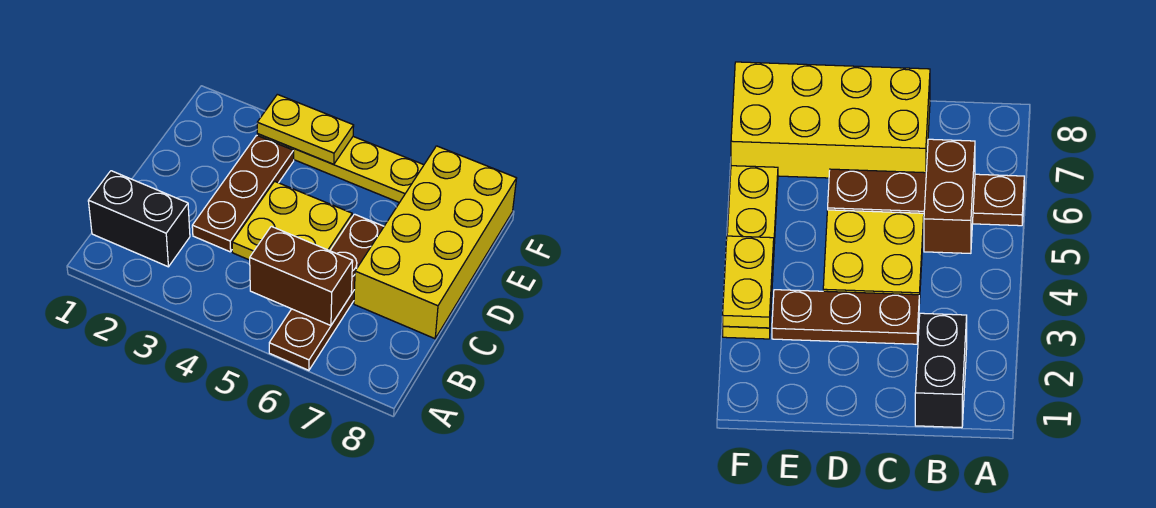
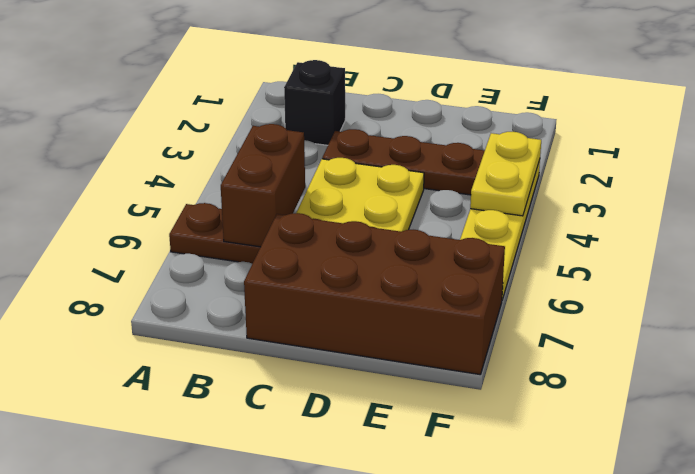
black 1x2 brick [88,171,190,267] -> black 1x1 brick [284,60,345,145]
yellow 2x4 brick [354,146,517,339] -> brown 2x4 brick [244,213,505,374]

